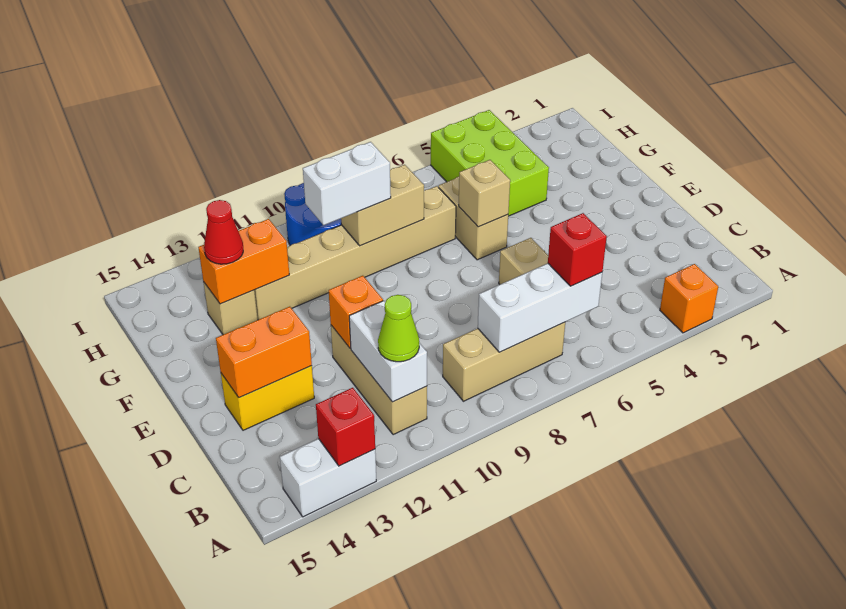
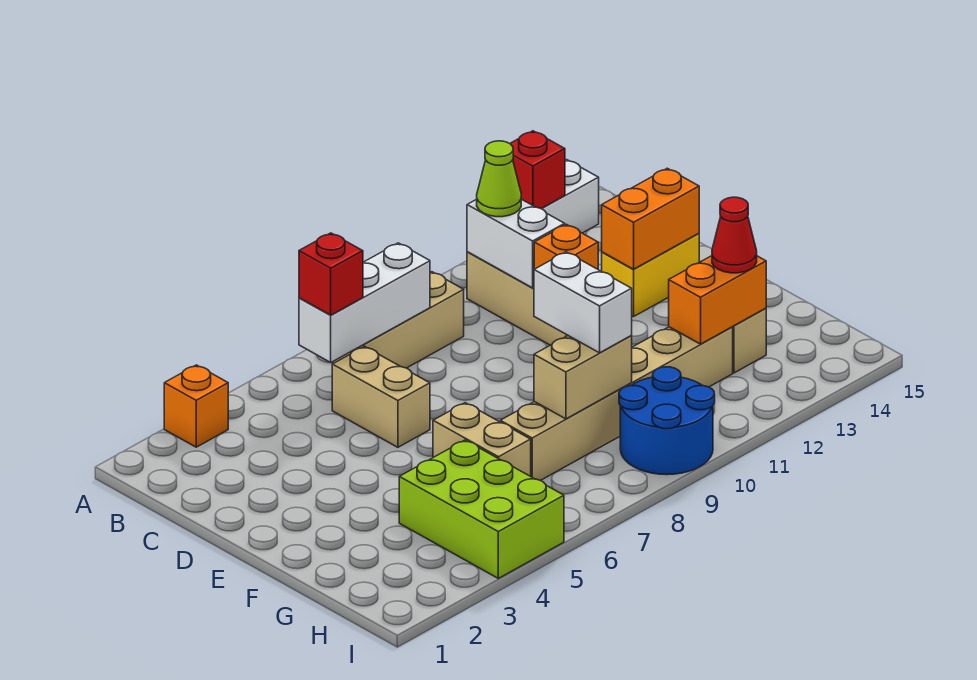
tan 1x1 brick [459,160,510,227] -> none
white 1x2 brick [303,142,391,225] -> white 1x2 brick turned to [534,252,632,353]

